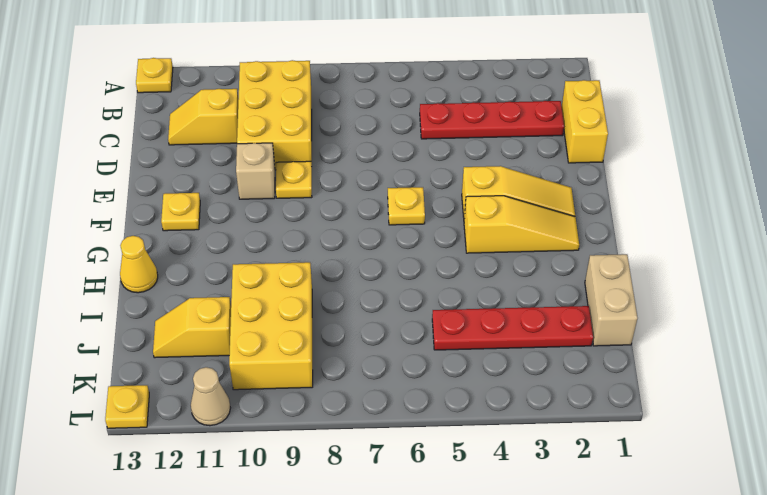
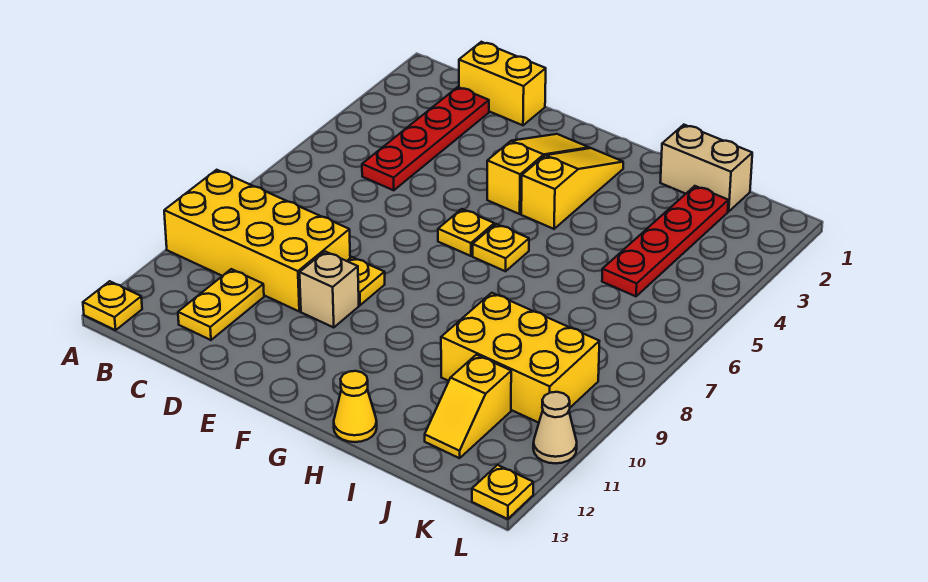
yellow 2x3 brick [237,60,312,170] -> yellow 2x4 brick [164,170,350,311]
yellow 1x2 slope [168,89,238,145] -> yellow 1x2 plate [178,269,264,340]
yellow 1x1 plate [161,193,200,231] -> yellow 1x1 plate moved to [473,224,529,271]

